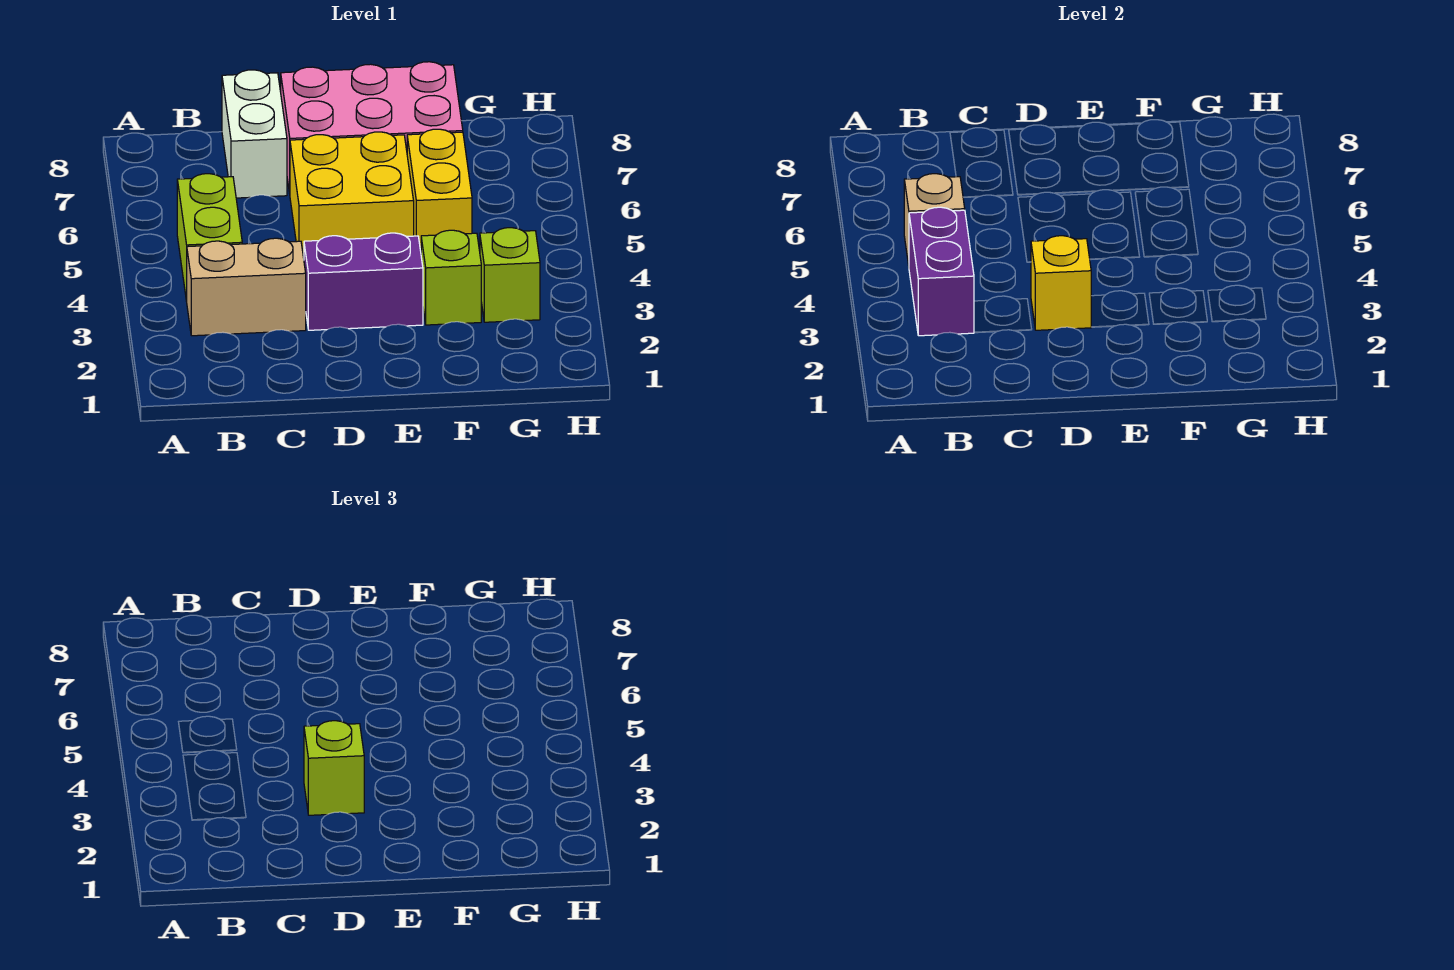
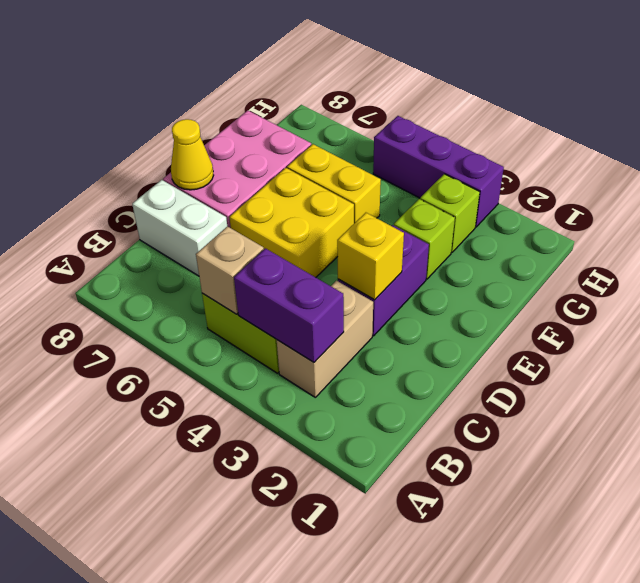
lime 1x1 brick [304,721,364,815] -> none
none -> yellow 1x1 cone [171,119,214,190]
none -> purple 1x3 brick [373,116,504,227]

